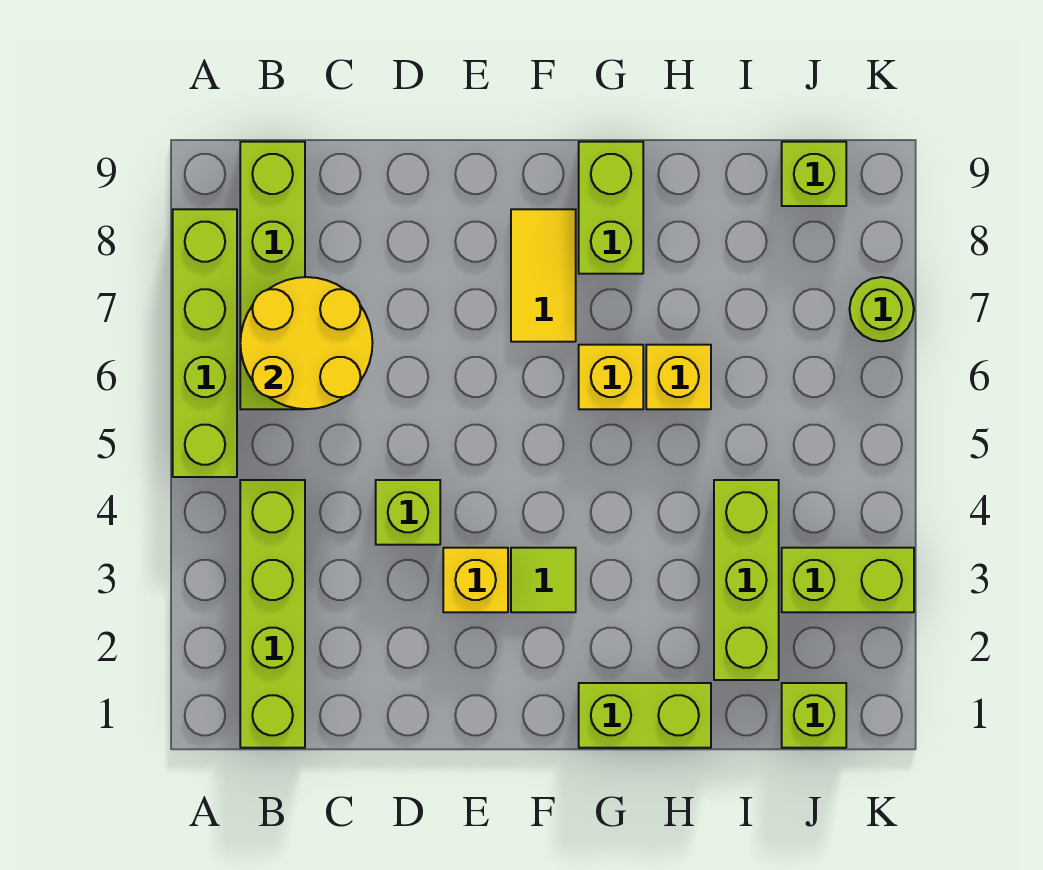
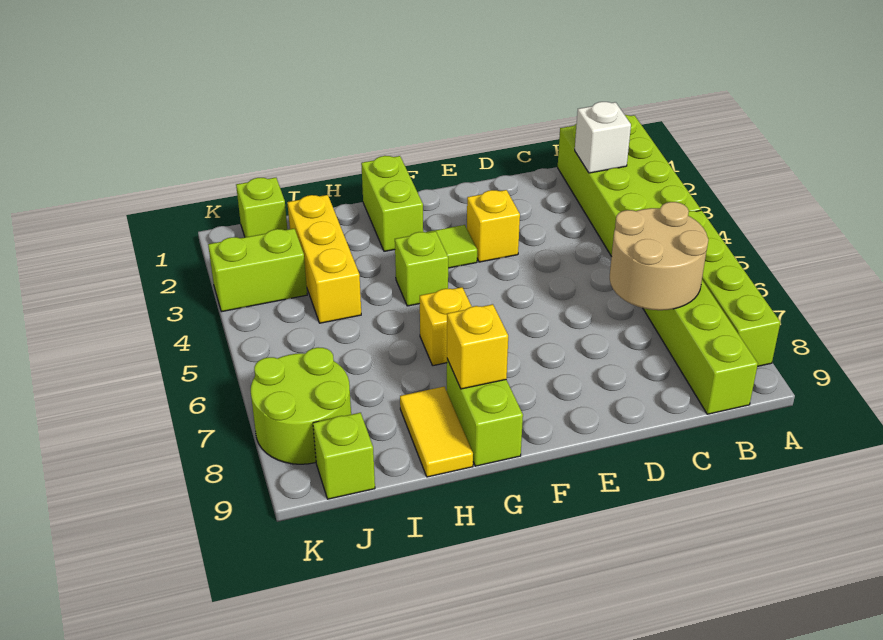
lime 1x4 brick [240,480,305,748] -> lime 2x4 brick [558,115,701,256]
none -> white 1x1 brick [575,102,631,173]
yellow 2x2 round brick [240,277,372,409] -> tan 2x2 round brick [610,202,708,310]
lime 1x1 brick [376,480,440,545] -> lime 1x1 brick moved to [395,231,448,306]
yellow 1x2 tile [511,209,576,342] -> yellow 1x2 tile moved to [400,387,473,477]
lime 1x2 brick [579,683,711,748] -> lime 1x2 brick turned to [361,156,423,251]
yellow 1x1 brick [646,345,711,409] -> yellow 1x1 brick moved to [447,304,508,389]
lime 1x3 brick [714,480,779,680] -> yellow 1x3 brick [287,195,361,323]
lime 1x1 round brick [850,277,914,341] -> lime 2x2 round brick [251,347,351,464]

